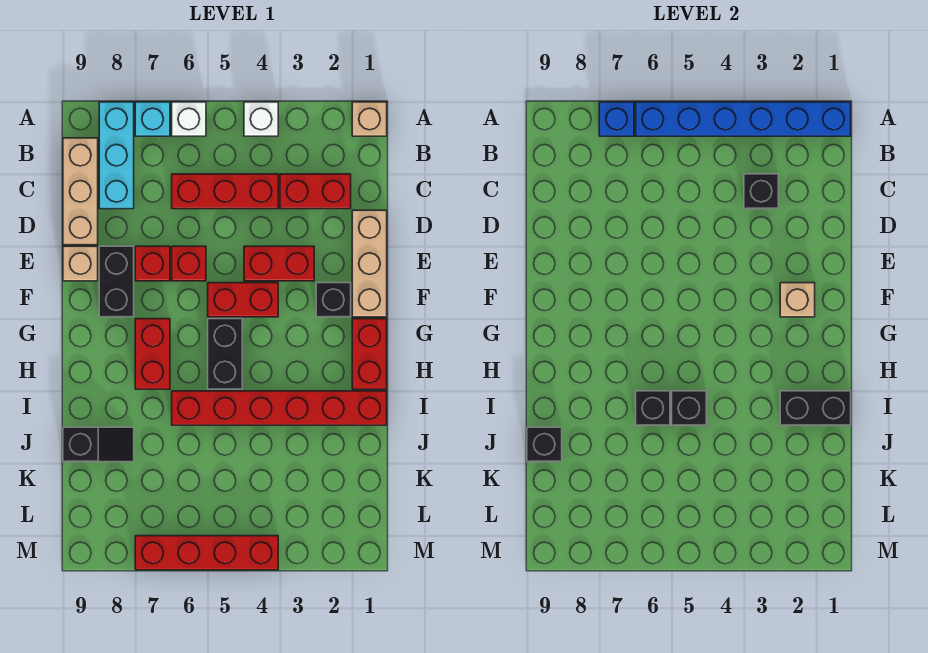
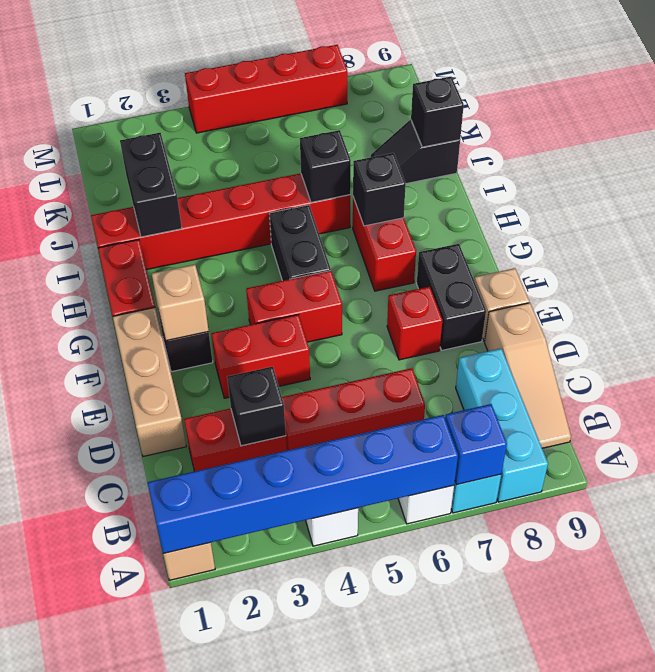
tan 1x3 brick [63,138,98,245] -> tan 1x3 slope [485,303,571,448]
red 1x1 brick [172,246,206,281] -> none
black 1x2 brick [780,391,851,425] -> black 1x2 brick turned to [120,133,182,237]
black 1x1 brick [672,391,706,425] -> black 1x1 brick moved to [353,153,406,226]

